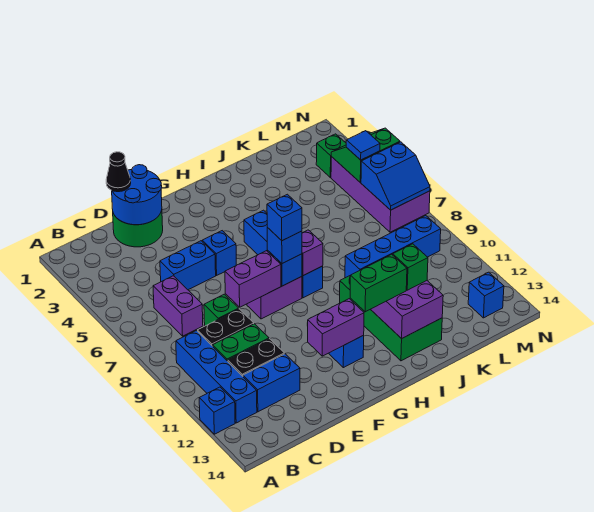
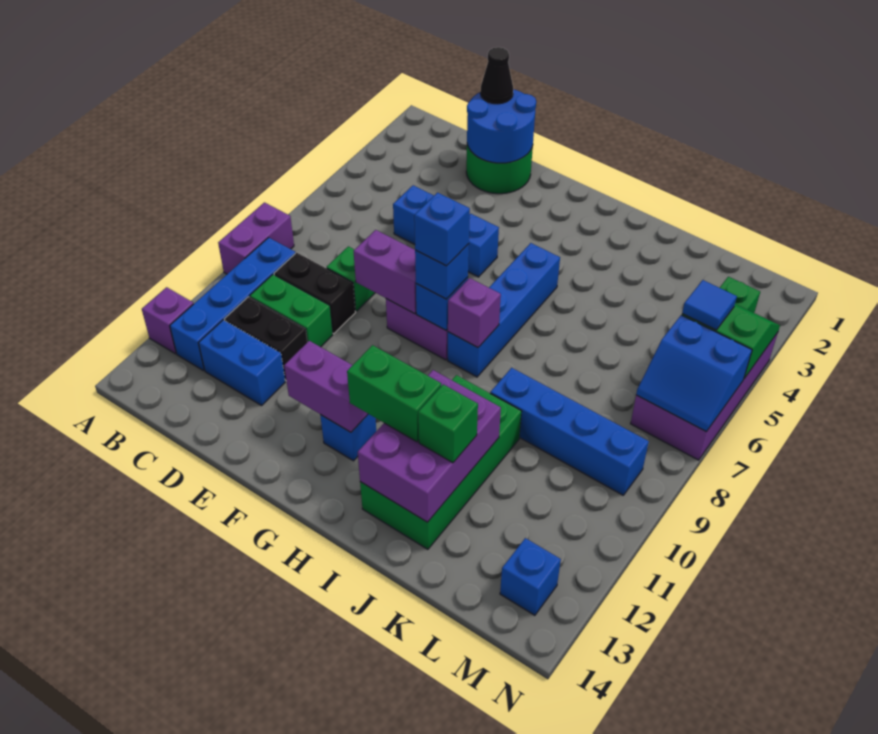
blue 1x1 brick [199,387,235,434] -> purple 1x1 brick [142,287,193,354]
purple 1x2 brick [153,276,203,336] -> purple 1x2 brick moved to [218,203,294,274]

